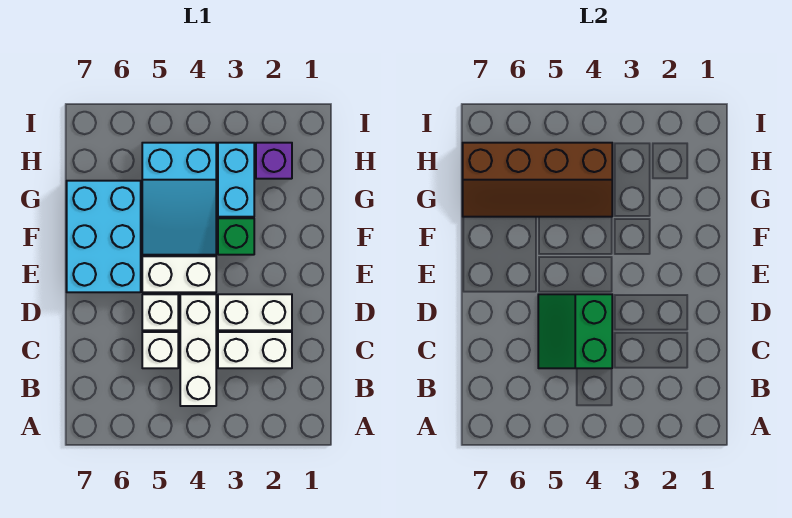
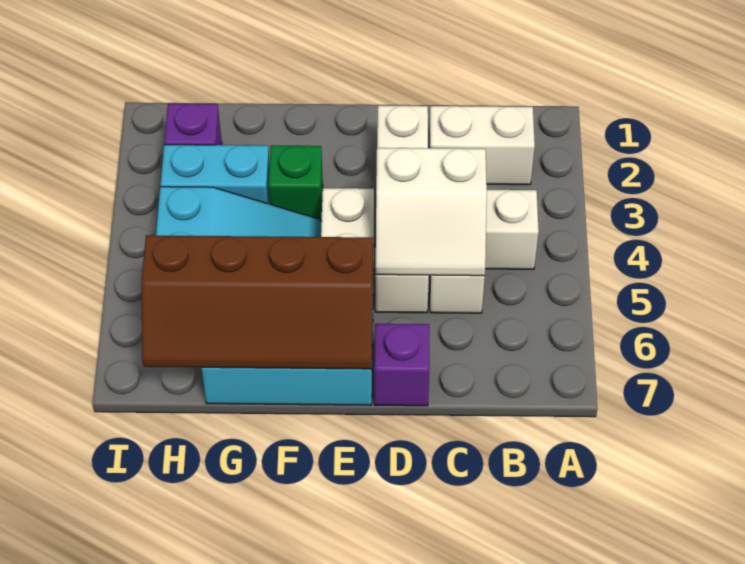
white 1x2 brick [218,332,292,368] -> white 1x2 brick turned to [429,106,535,185]
green 2x2 slope [538,294,612,368] -> white 2x2 slope [376,148,487,276]
none -> purple 1x1 brick [374,324,429,406]
brown 2x4 slope [463,143,612,217] -> brown 2x4 slope turned to [142,235,373,369]

